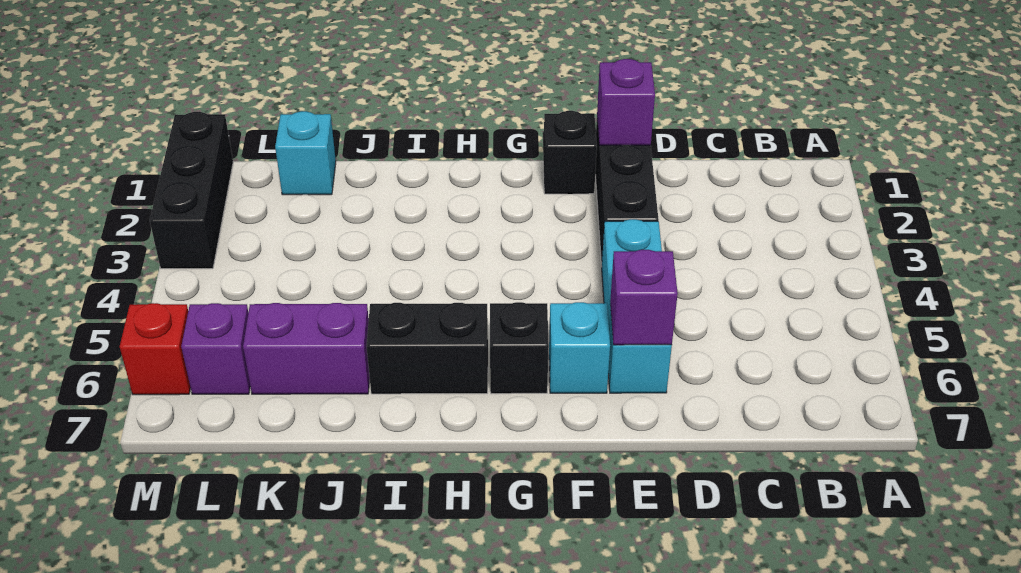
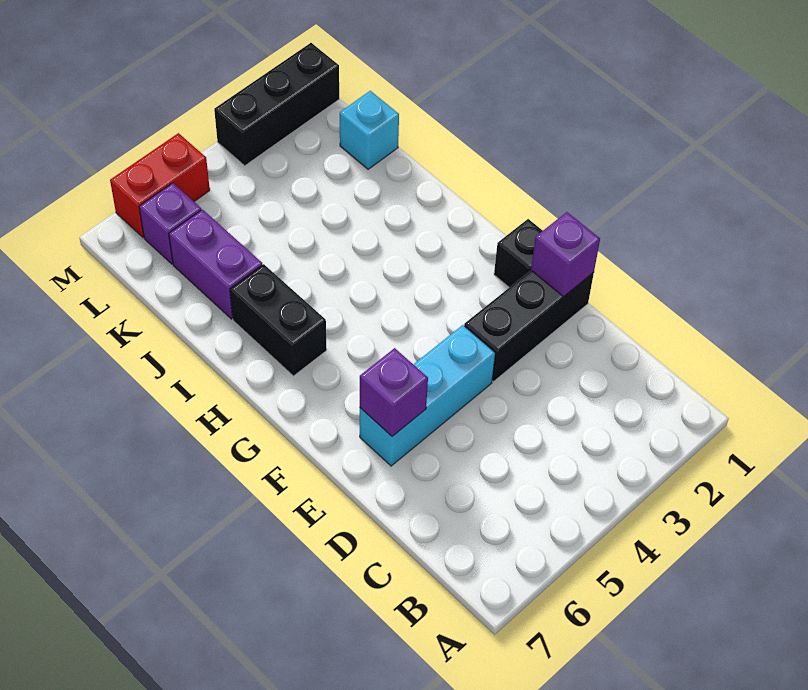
cyan 1x1 brick [549,302,610,393] -> none
black 1x1 brick [490,302,549,394] -> none
red 1x1 brick [120,303,191,395] -> red 1x2 brick [110,133,210,237]

